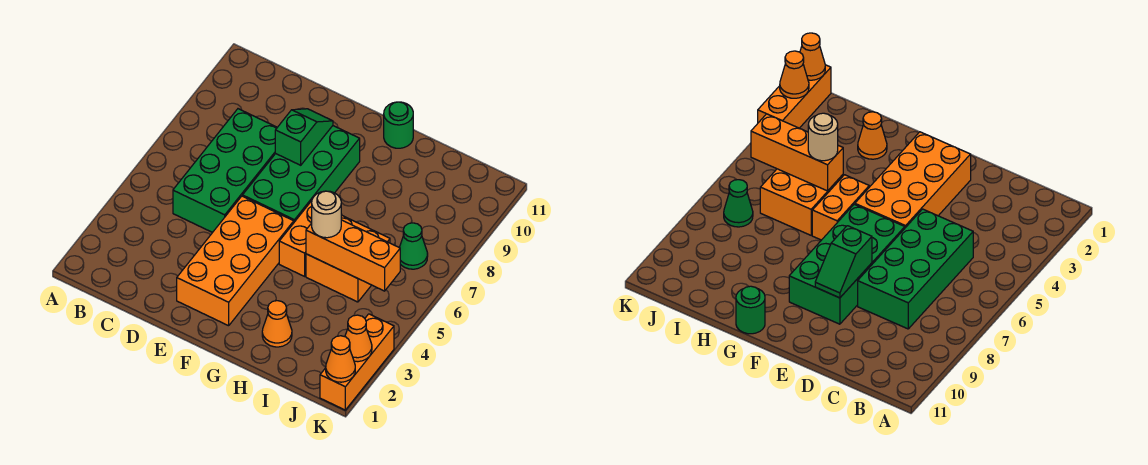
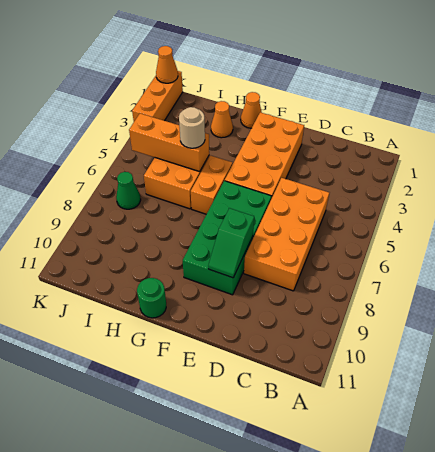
green 2x4 brick [173,109,277,233] -> orange 2x4 brick [244,178,329,291]
orange 1x1 cone [345,315,372,362] -> orange 1x1 cone moved to [241,92,262,128]

